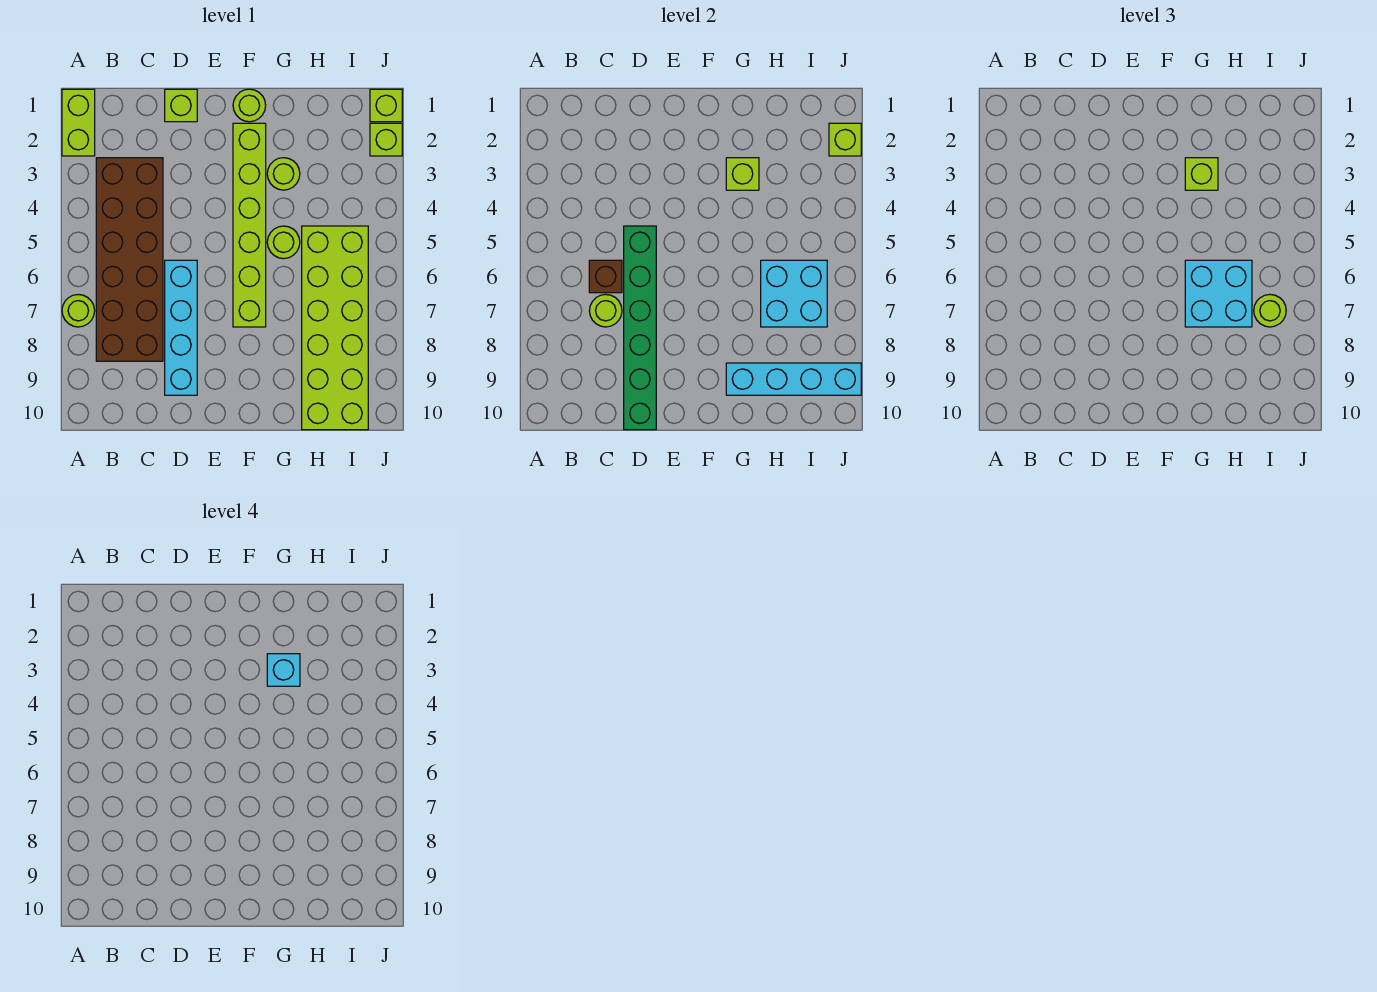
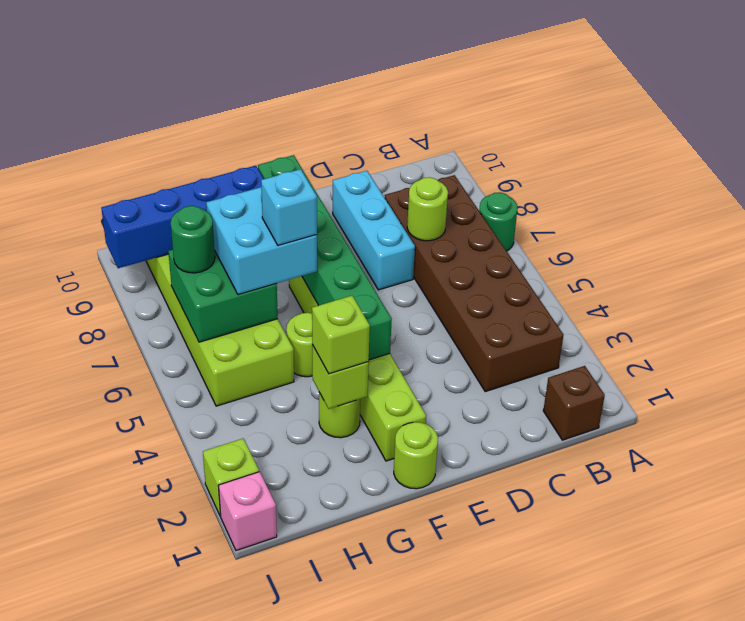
lime 1x2 brick [62,89,95,156] -> none
lime 1x1 round brick [62,294,95,327] -> green 1x1 round brick [479,192,517,251]
brown 1x1 brick [589,260,622,293] -> brown 1x1 brick moved to [543,366,605,440]
lime 1x1 brick [165,89,197,122] -> none
green 1x6 brick [624,226,656,430] -> green 1x6 brick moved to [258,155,392,360]
cyan 1x4 brick [165,260,197,395] -> cyan 1x3 brick [333,171,415,290]
cyan 1x1 brick [267,654,300,686] -> cyan 1x1 brick moved to [261,169,317,246]
cyan 1x4 brick [726,363,861,395] -> blue 1x4 brick [101,166,264,268]
cyan 2x2 brick [761,260,827,327] -> green 2x2 brick [168,250,278,342]
lime 1x1 round brick [1254,295,1286,327] -> green 1x1 round brick [171,206,215,273]
lime 1x1 brick [370,89,402,122] -> pink 1x1 brick [218,472,277,551]
lime 1x1 brick [829,123,861,156] -> none

